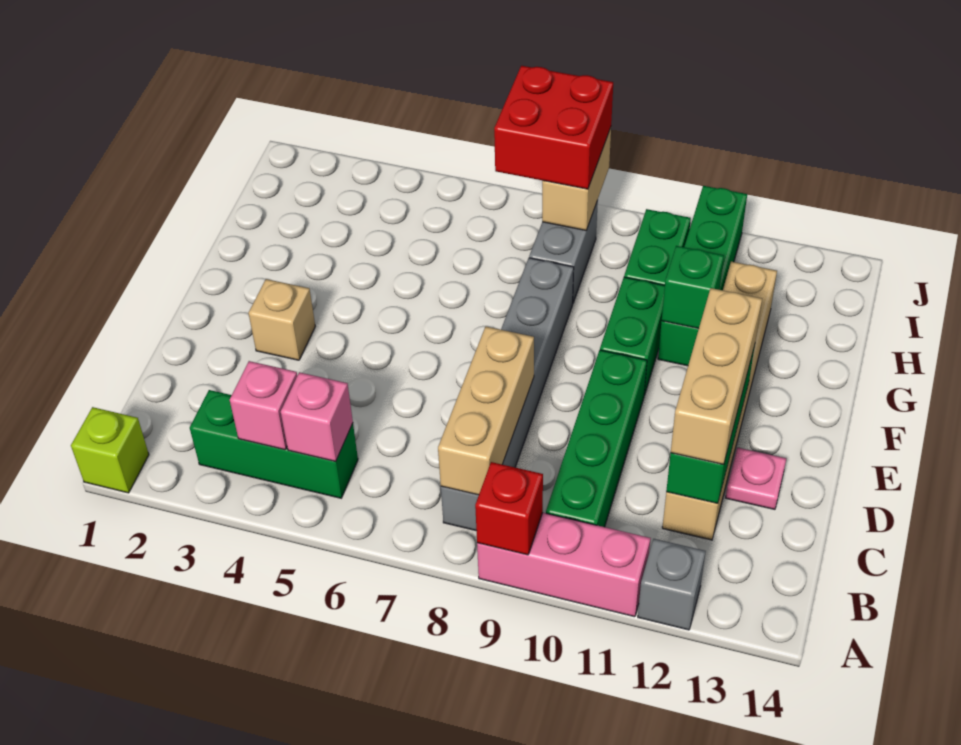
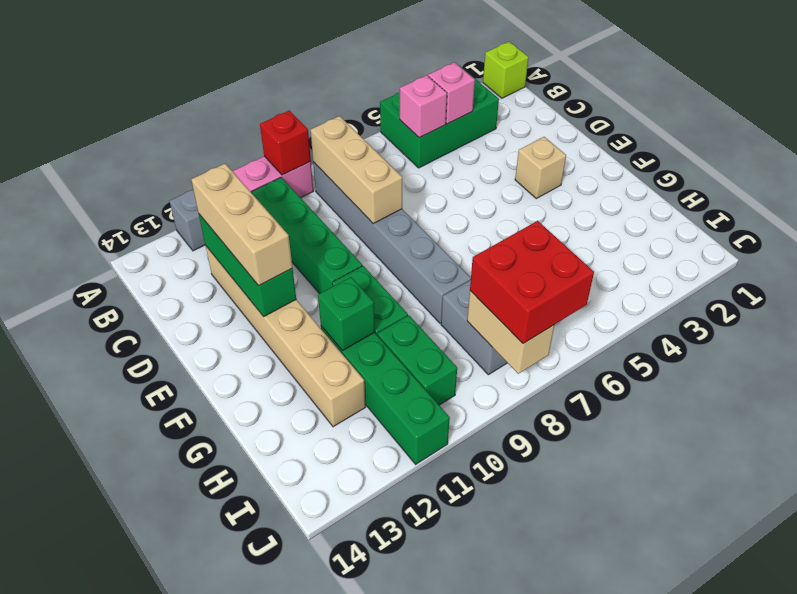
green 1x3 brick [190,390,358,498] -> green 2x3 brick [380,65,499,168]
pink 1x1 plate [726,448,786,509] -> none

